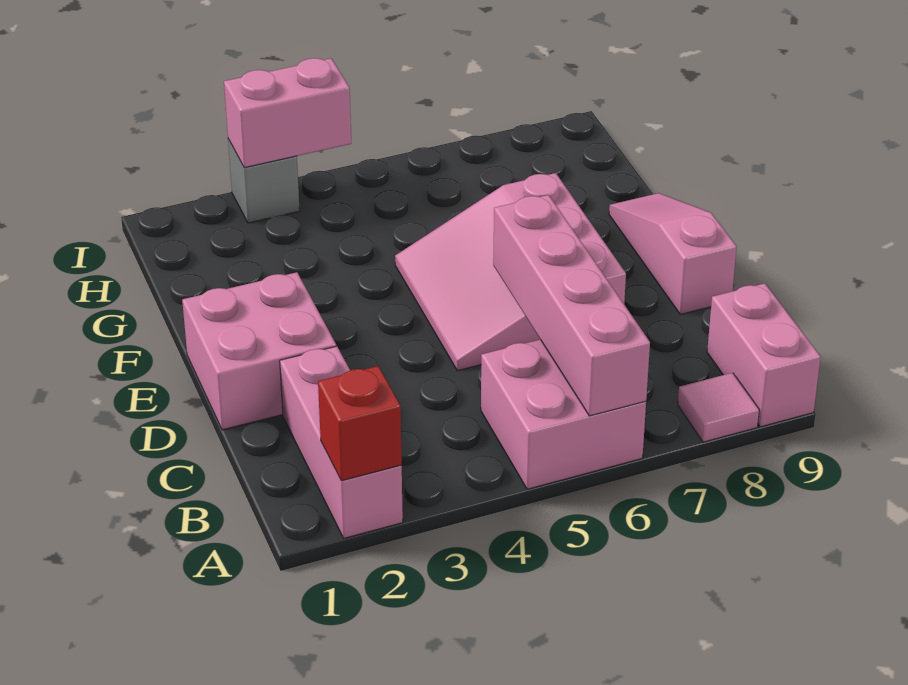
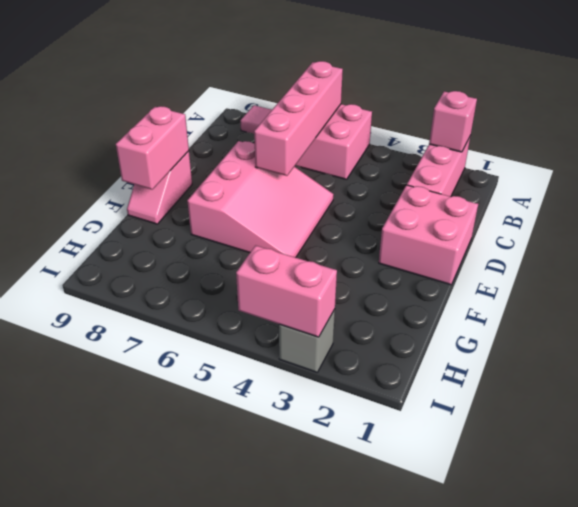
red 1x1 brick [318,366,402,481] -> pink 1x1 brick [429,91,477,152]
pink 1x2 brick [707,283,821,427] -> pink 1x2 brick moved to [116,106,189,190]
pink 1x3 slope [609,193,737,315] -> pink 1x2 slope [127,151,192,224]

